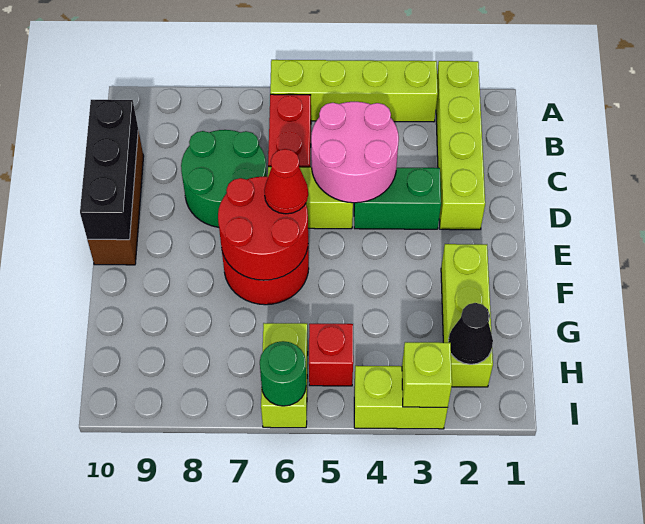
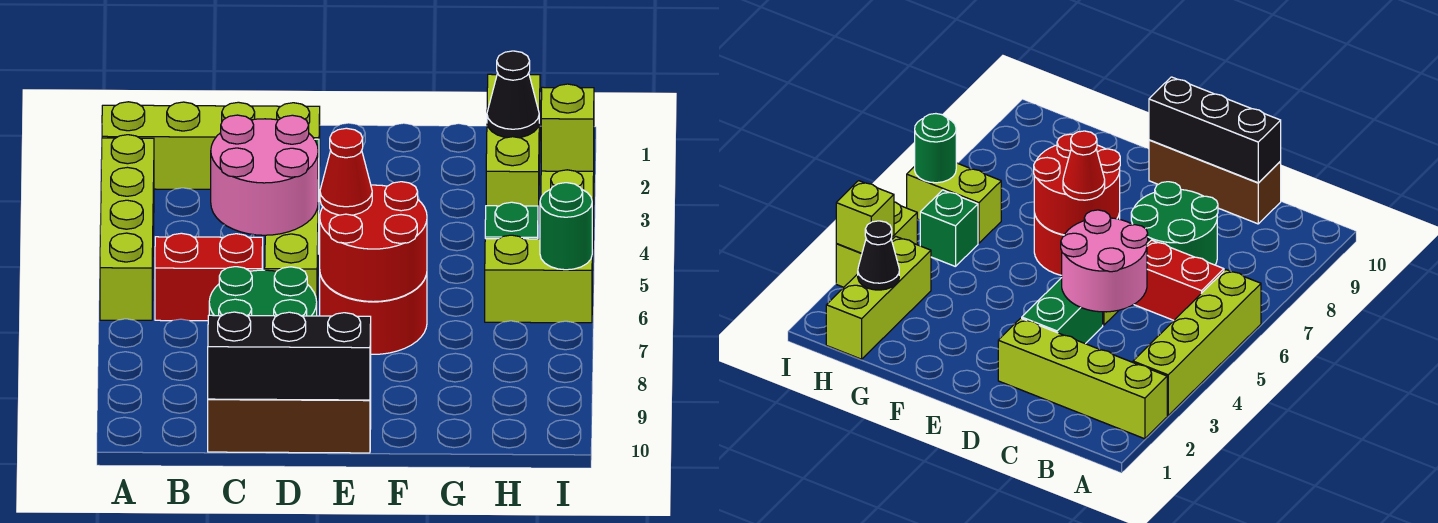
lime 1x3 brick [441,244,493,387] -> lime 1x3 brick turned to [486,74,540,224]
red 1x1 brick [309,324,353,386] -> green 1x1 brick [485,202,538,239]

